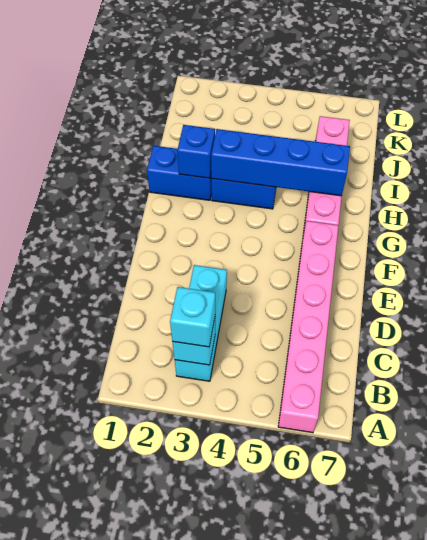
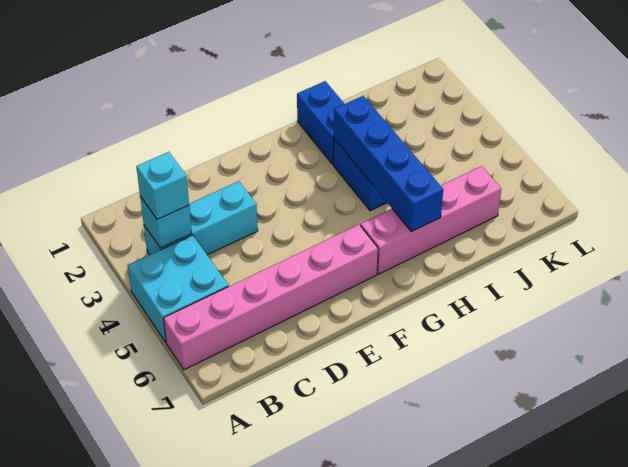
none -> cyan 2x2 brick [128,235,229,342]
blue 1x1 brick [177,125,215,178] -> none

